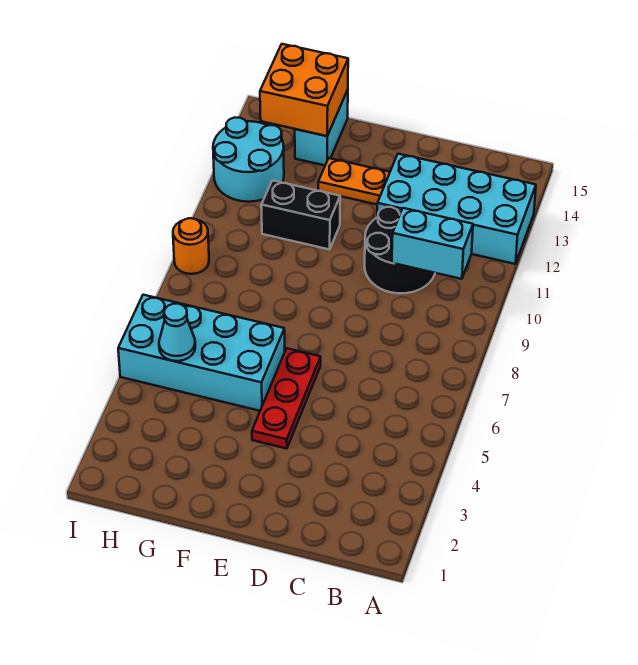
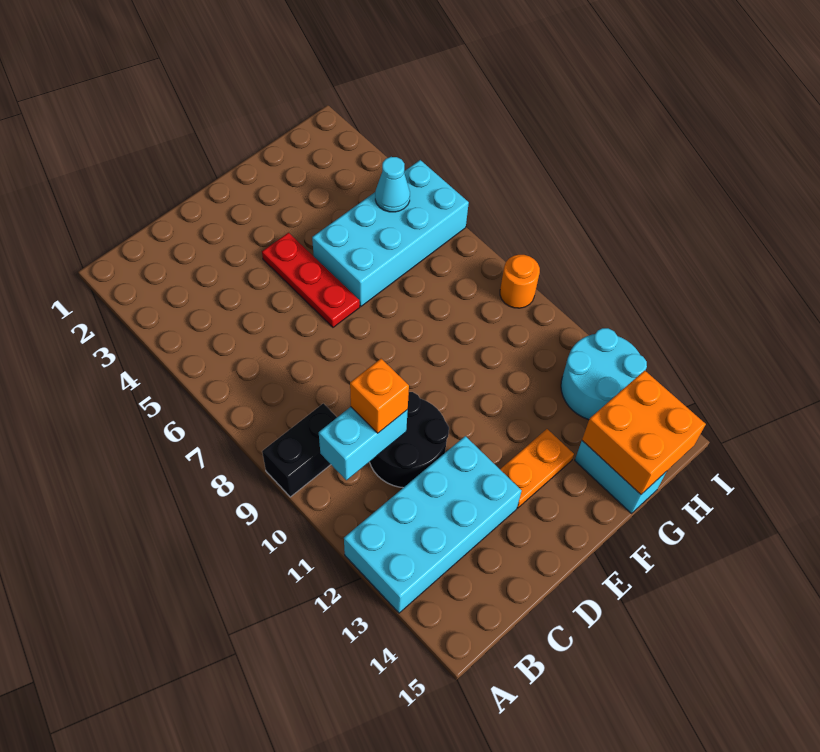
none -> orange 1x1 brick [350,359,409,433]
black 1x2 brick [261,180,340,249] -> black 1x2 brick moved to [262,403,337,497]

